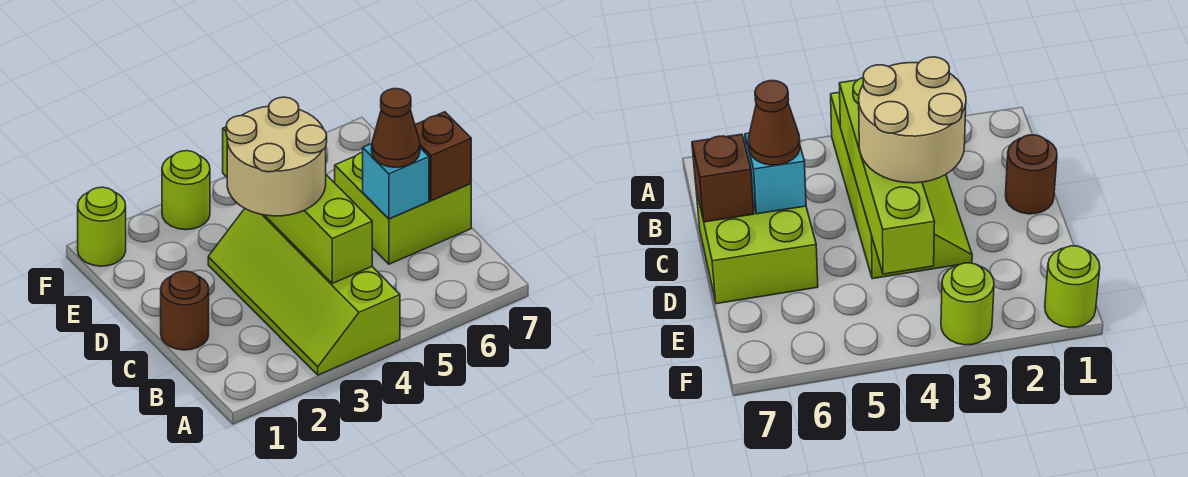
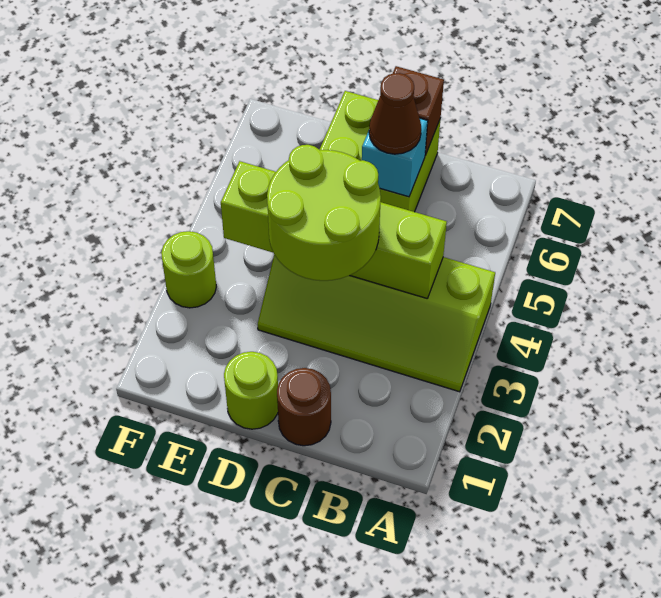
tan 2x2 round brick [226,97,327,216] -> lime 2x2 round brick [267,145,381,281]
lime 1x1 round brick [78,187,126,266] -> lime 1x1 round brick moved to [224,352,278,429]

